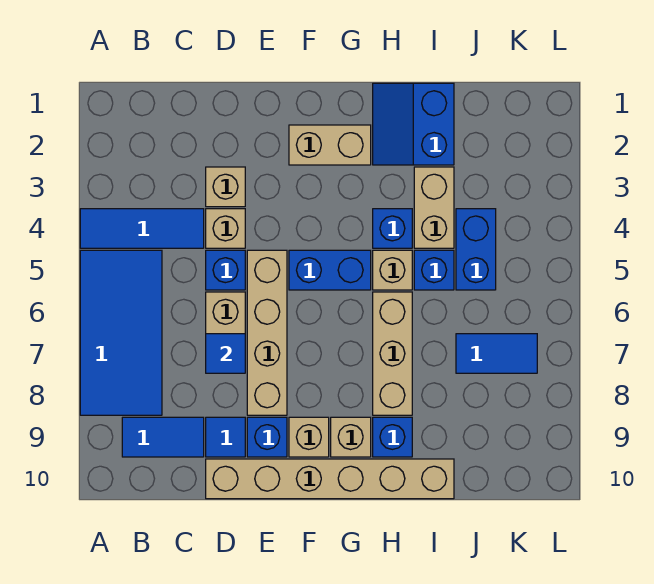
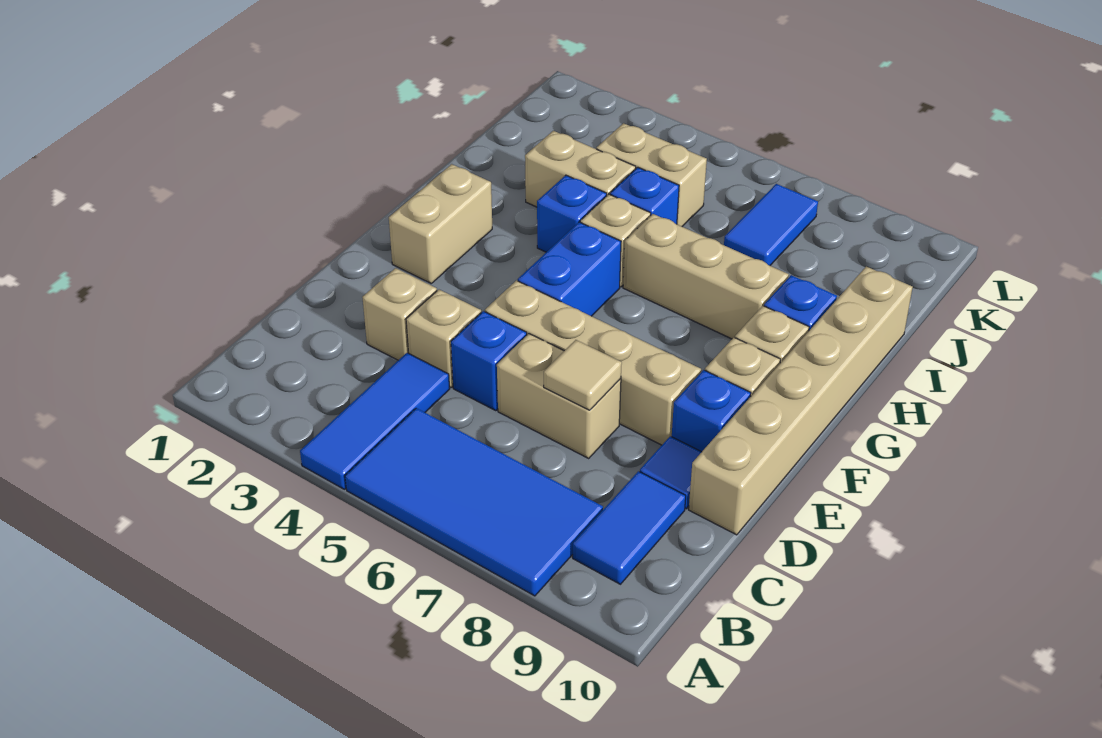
blue 1x1 tile [206,334,245,373] -> tan 1x1 tile [544,340,622,410]
blue 2x2 slope [373,83,454,165] -> none
blue 1x2 brick [456,209,496,290] -> tan 1x2 brick [596,123,707,226]

